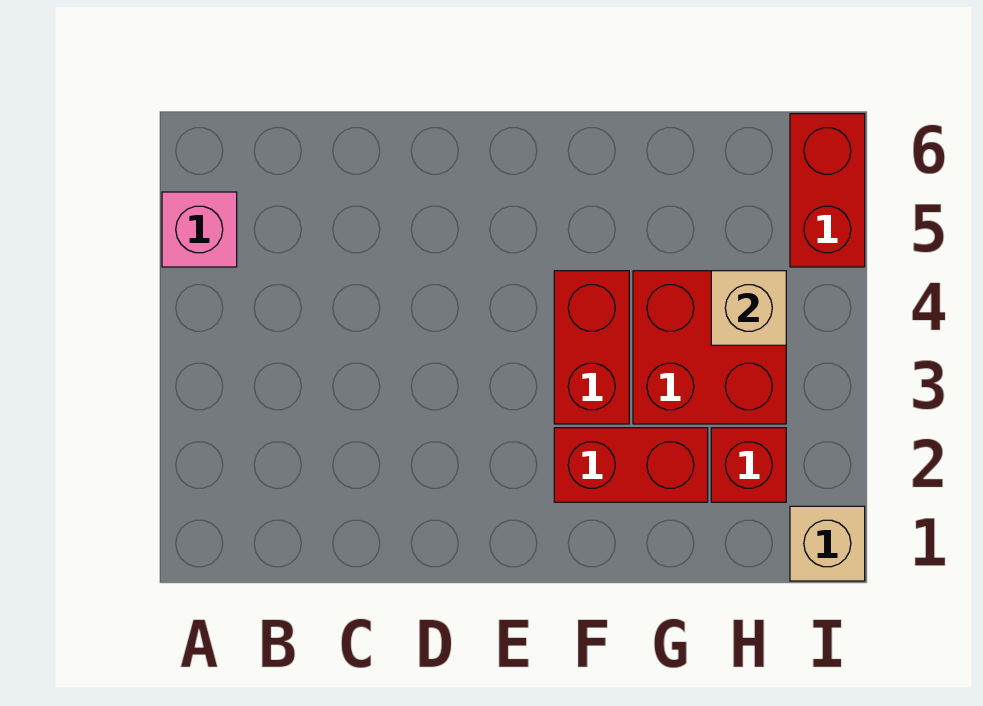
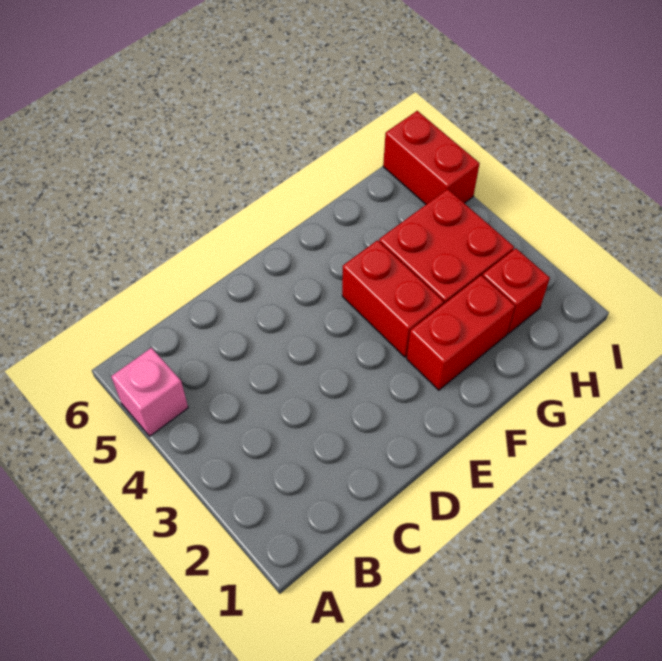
tan 1x1 brick [711,271,786,345] -> none
tan 1x1 brick [790,506,865,581] -> none

